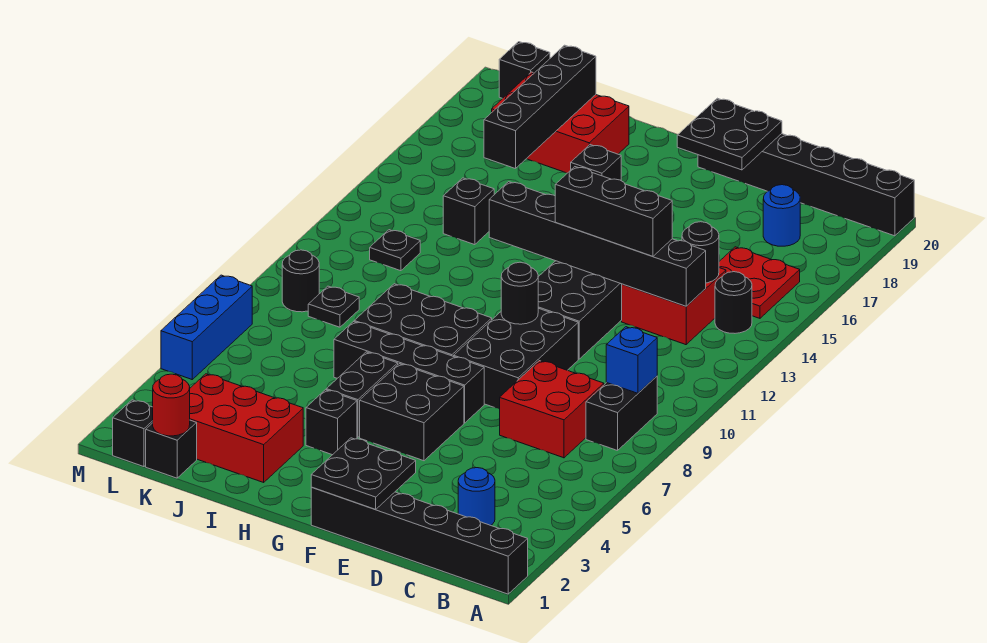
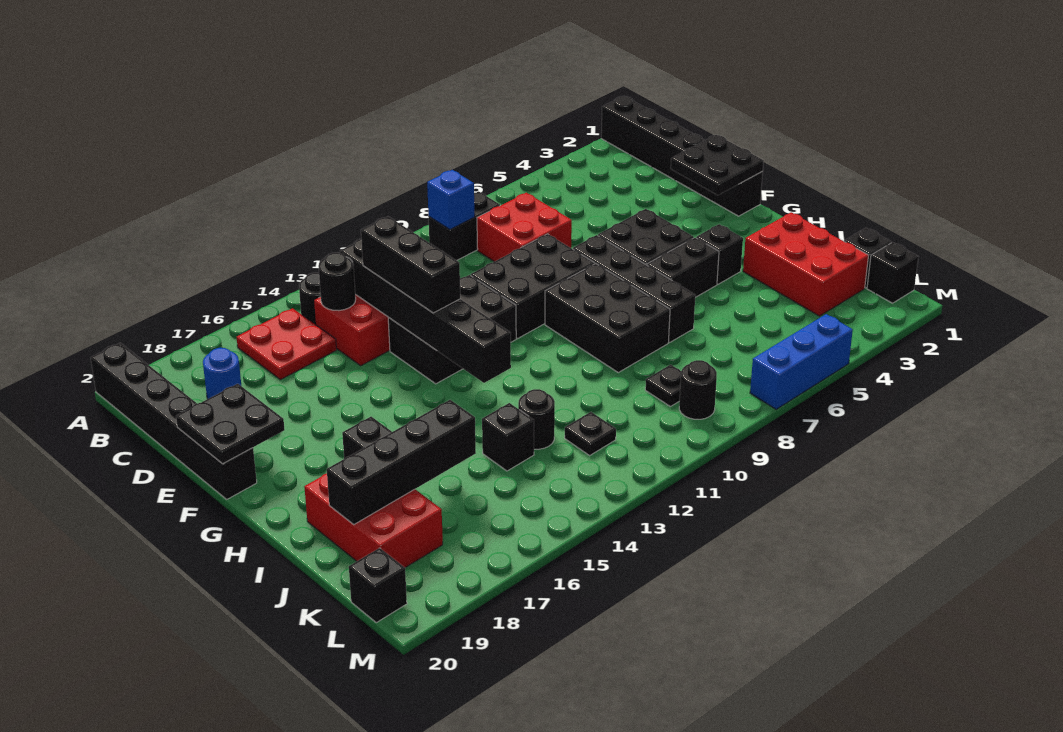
blue 1x1 round brick [458,468,495,525] -> none
black 1x1 round brick [501,262,538,324] -> black 1x1 round brick moved to [518,389,555,449]
red 1x1 round brick [153,374,190,436] -> none

